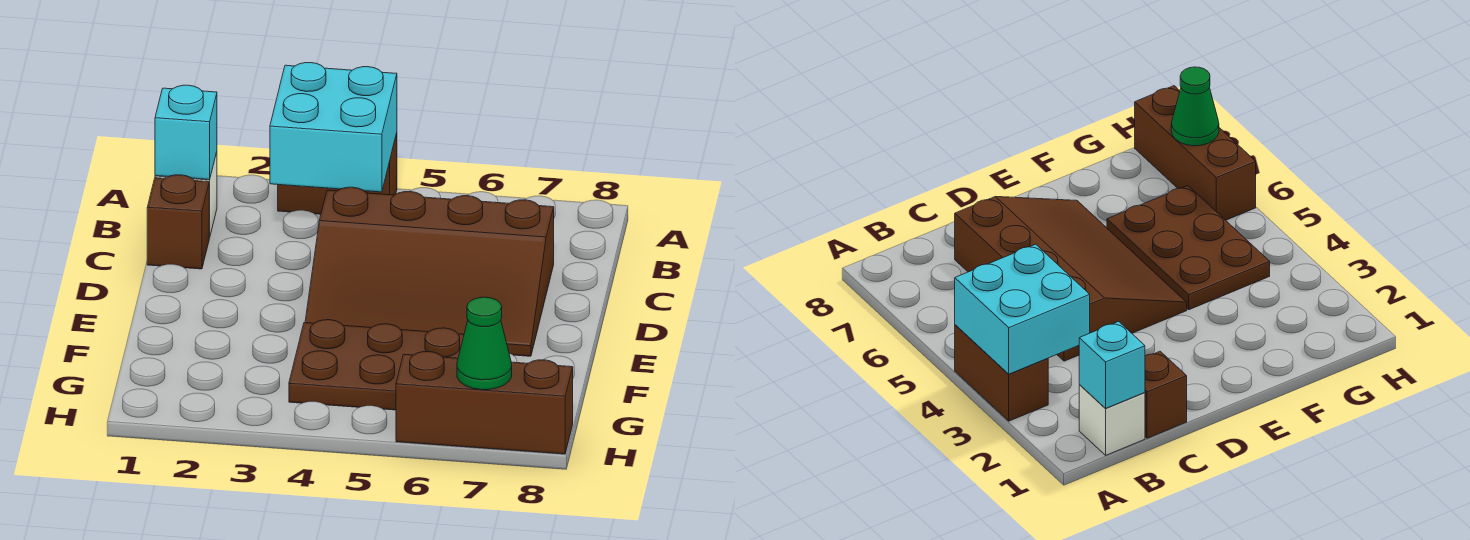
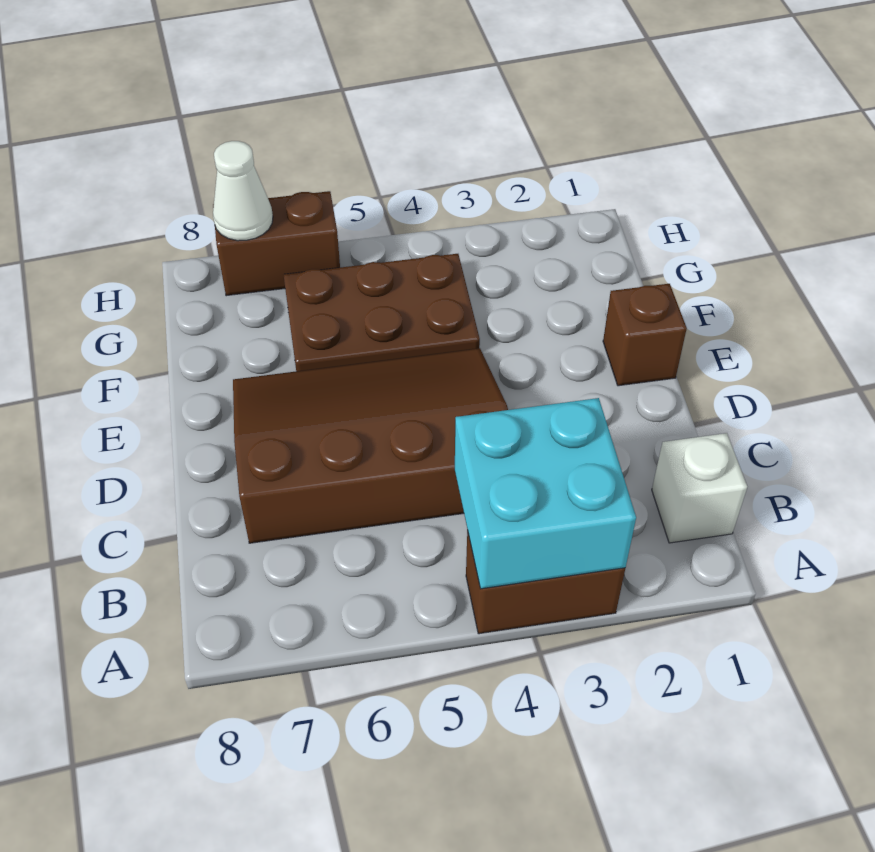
cyan 1x1 brick [155,85,217,180] -> none
brown 1x1 brick [147,175,209,269] -> brown 1x1 brick moved to [603,284,687,386]
brown 1x3 brick [396,352,573,454] -> brown 1x2 brick [213,191,340,296]
green 1x1 cone [457,297,512,390] -> white 1x1 cone [213,141,273,241]

